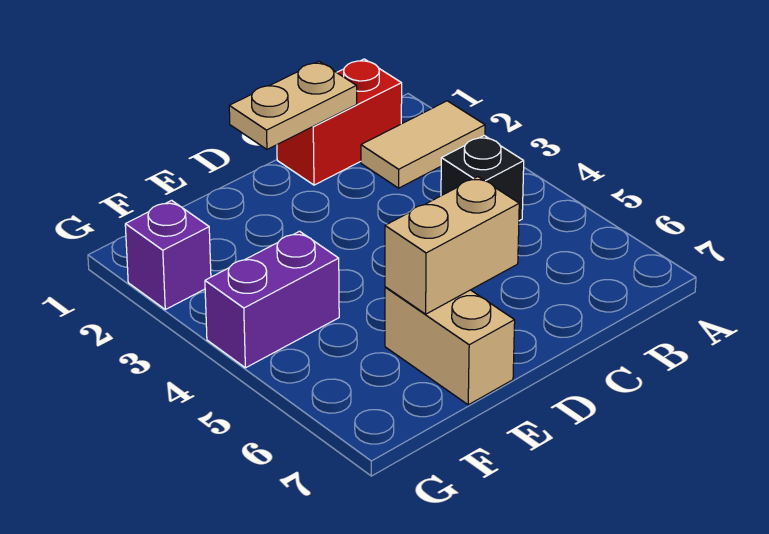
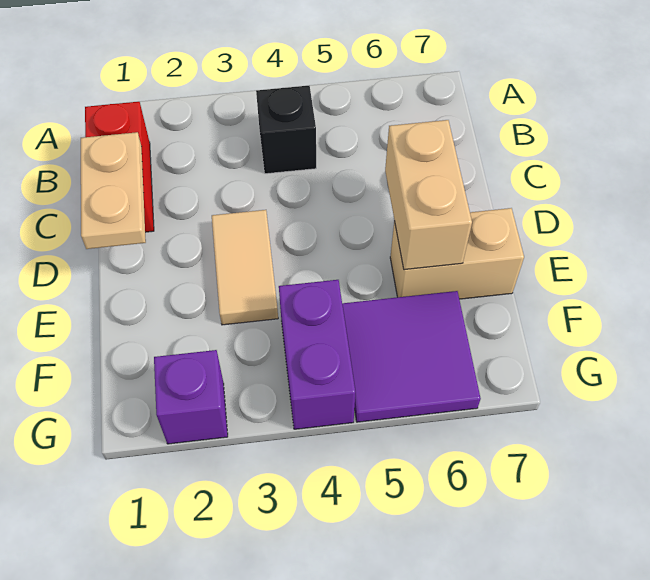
tan 1x2 tile [361,101,485,188] -> tan 1x2 tile moved to [212,210,278,325]
none -> purple 2x2 tile [342,291,481,422]

